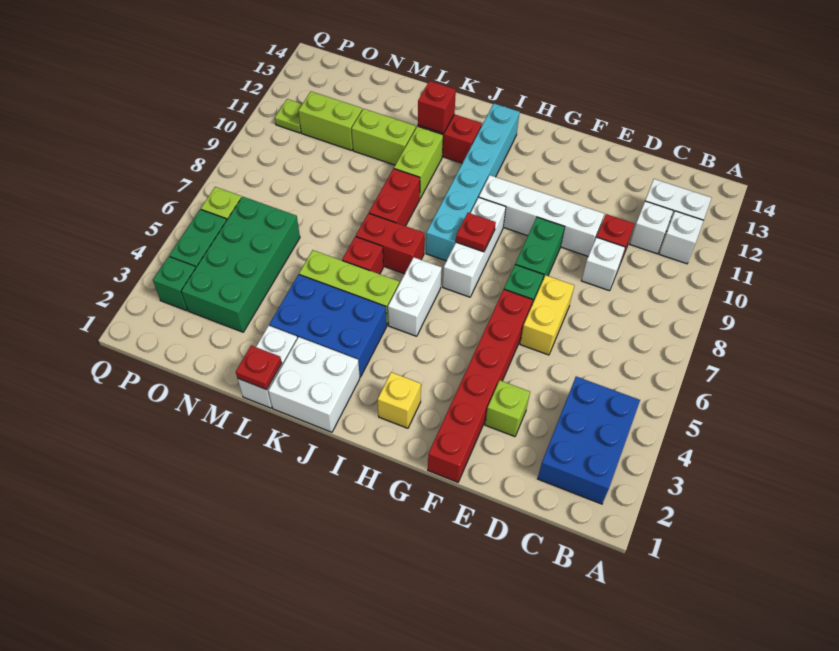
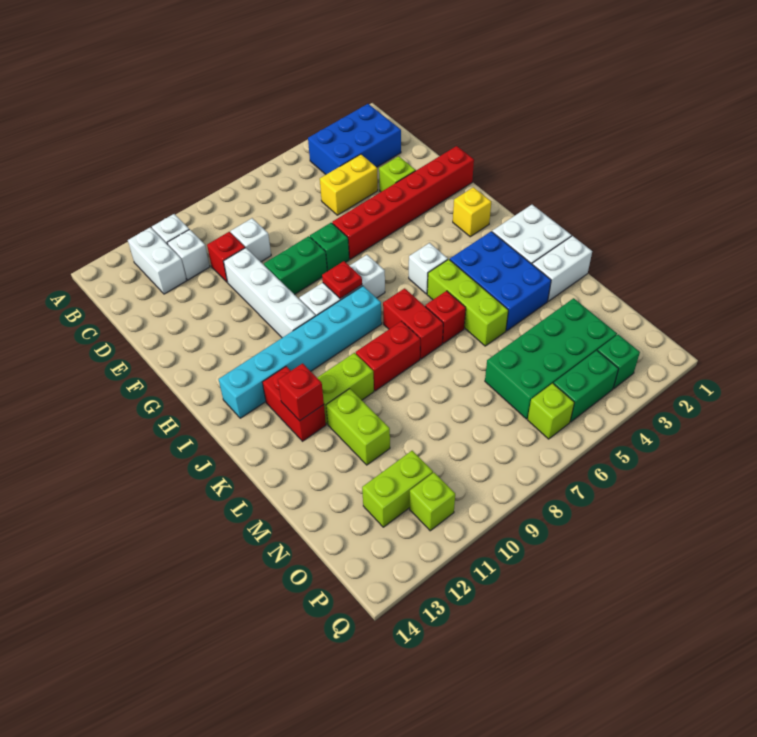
yellow 1x2 brick [520,275,574,355] -> yellow 1x2 brick moved to [320,154,378,215]
white 1x2 brick [388,257,442,336] -> white 1x1 brick [409,243,448,294]
red 1x1 plate [236,345,282,390] -> none
lime 1x2 brick [298,91,362,150] -> lime 1x2 brick turned to [362,451,433,527]
lime 1x1 plate [275,99,302,133] -> lime 1x1 brick [410,473,455,531]

